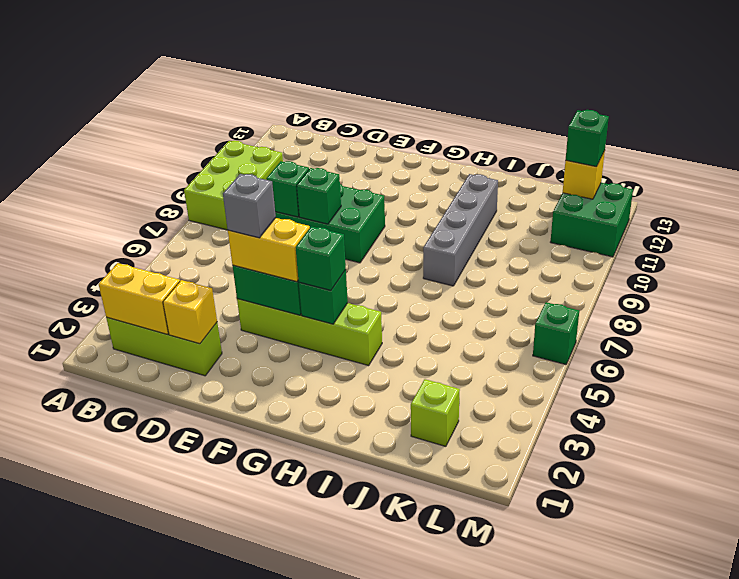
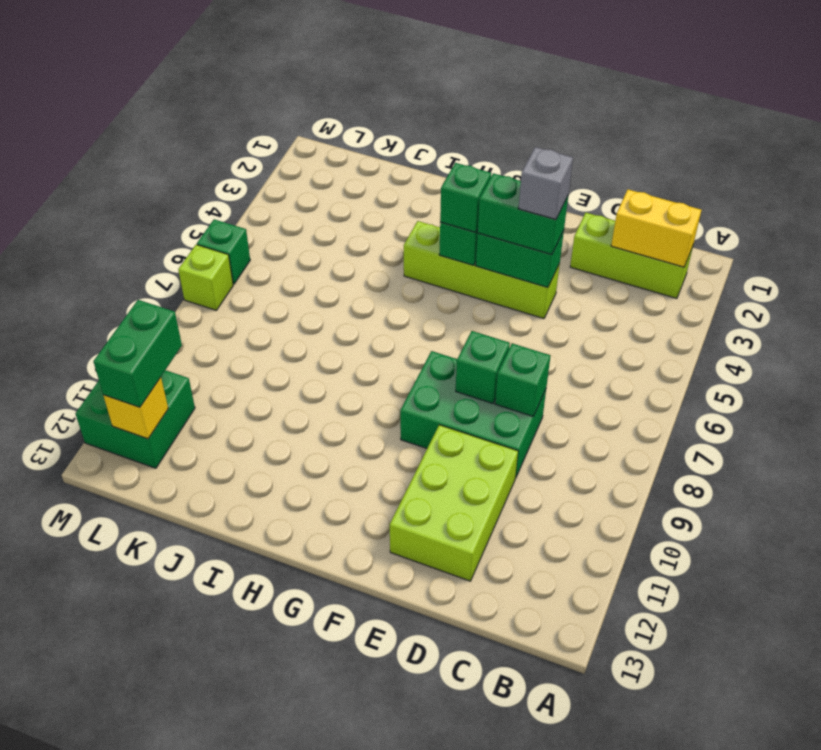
lime 2x3 brick [184,141,283,230] -> lime 2x3 brick moved to [390,425,518,581]
yellow 1x1 brick [163,280,217,344] -> none
yellow 1x2 brick [228,218,310,282] -> green 1x2 brick [477,173,568,255]
grey 1x4 brick [423,174,498,286] -> none
lime 1x1 brick [411,379,460,446] -> lime 1x1 brick moved to [178,245,233,310]
green 1x1 brick [566,110,609,167] -> green 1x2 brick [93,300,182,407]

